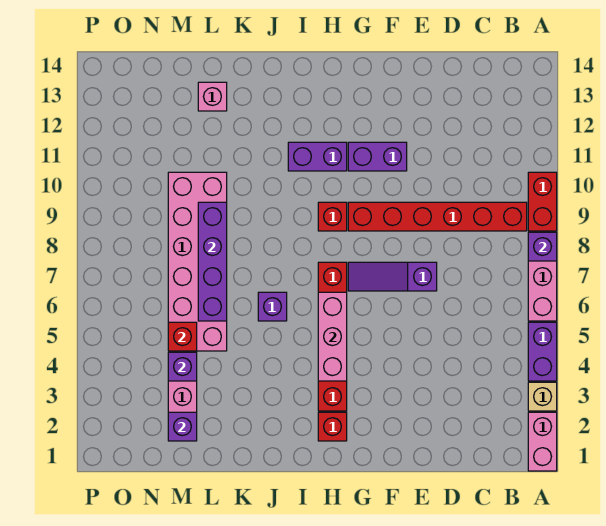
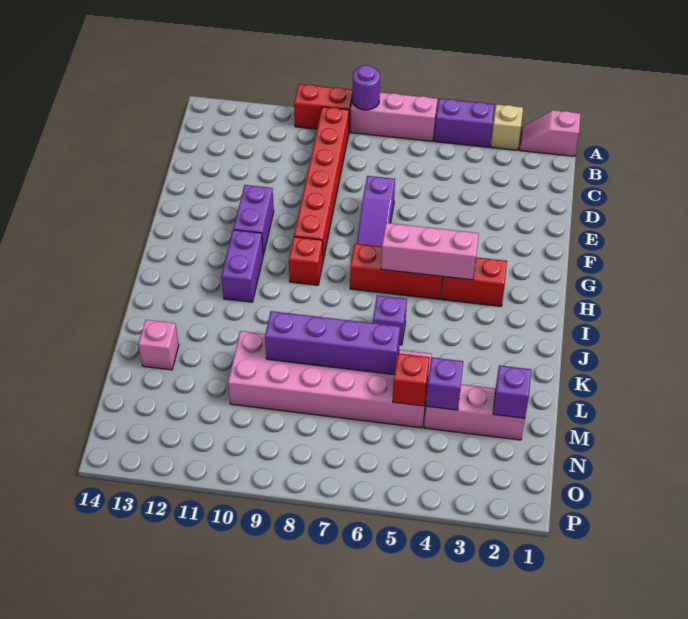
pink 1x2 brick [528,412,557,471] -> pink 1x2 slope [519,110,581,156]
purple 1x1 brick [528,232,557,261] -> purple 1x1 round brick [352,65,380,110]
red 1x1 brick [318,412,347,441] -> none

